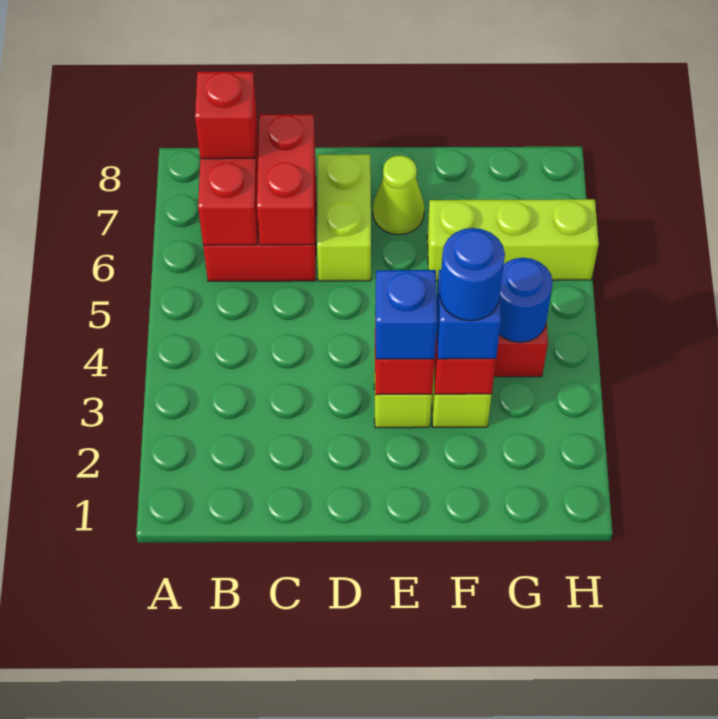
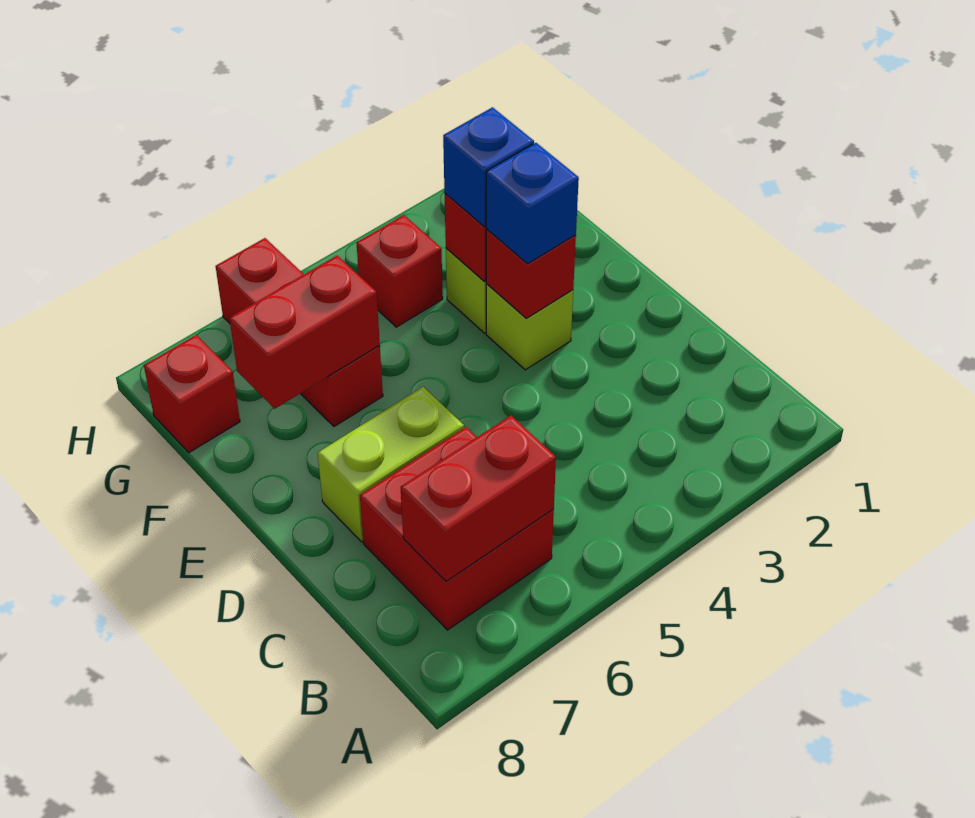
red 1x1 brick [195,71,257,159] -> red 1x1 brick moved to [144,335,240,453]
red 1x2 brick [257,114,315,245] -> red 1x2 brick moved to [229,256,380,409]
lime 1x1 cone [373,156,424,235] -> none
blue 1x1 round brick [440,228,505,321] -> none
lime 1x3 brick [427,199,599,281] -> red 1x3 brick [216,238,383,426]
blue 1x1 round brick [499,258,553,342] -> none

